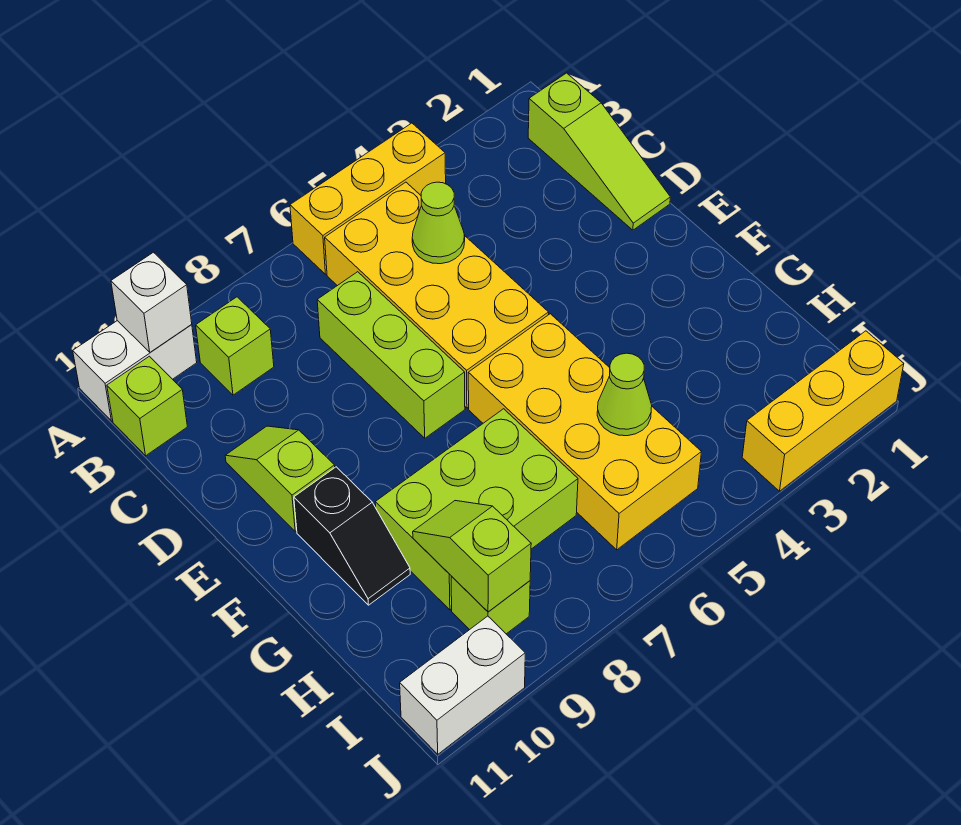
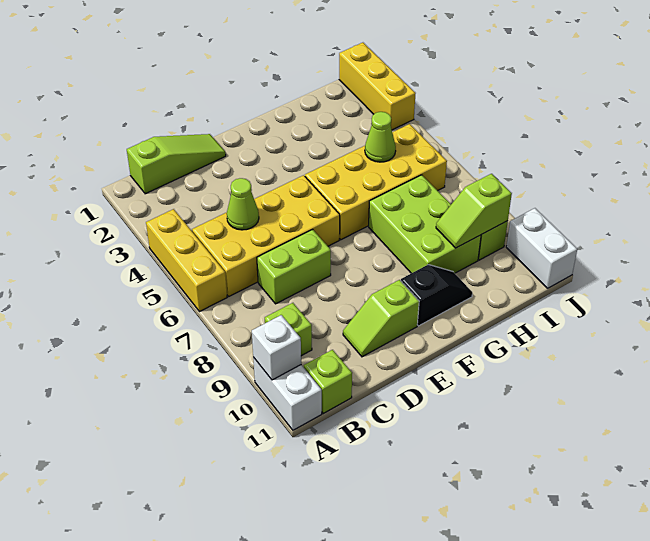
lime 1x3 brick [317,272,465,438] -> lime 1x2 brick [257,230,331,304]

